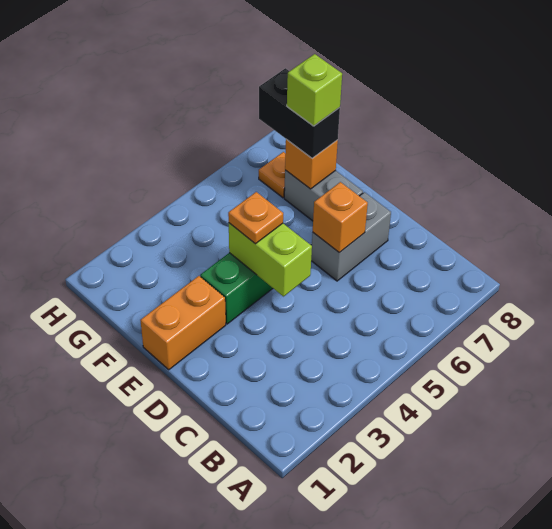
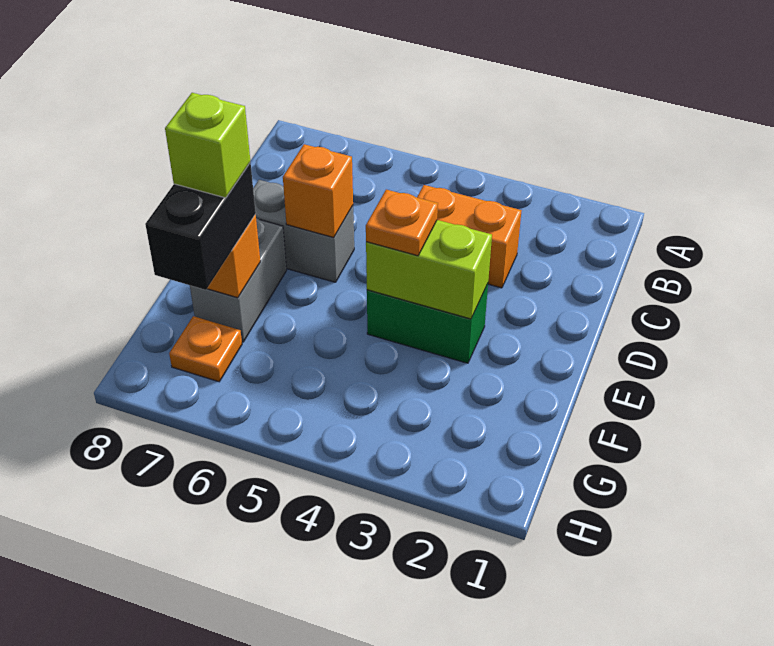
lime 1x2 brick [229,223,312,296] -> lime 1x2 brick turned to [366,220,492,319]
orange 1x2 brick [140,276,226,370] -> orange 1x2 brick moved to [417,185,522,288]

